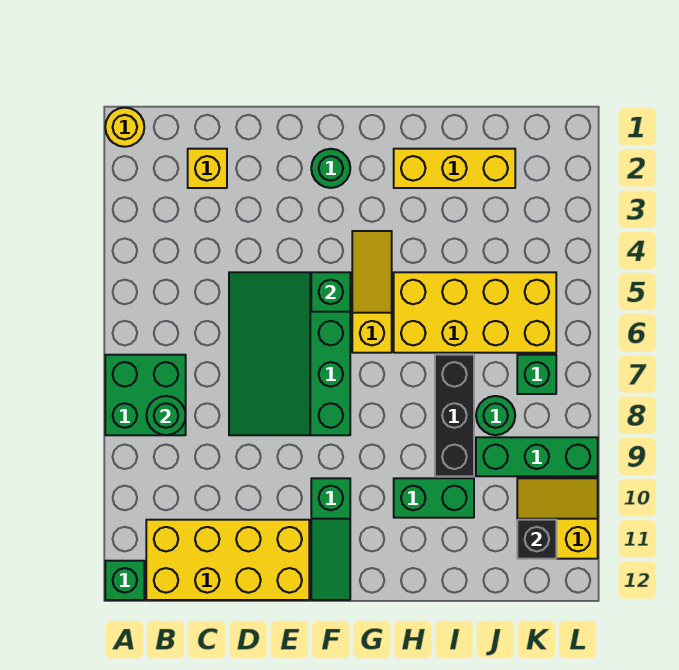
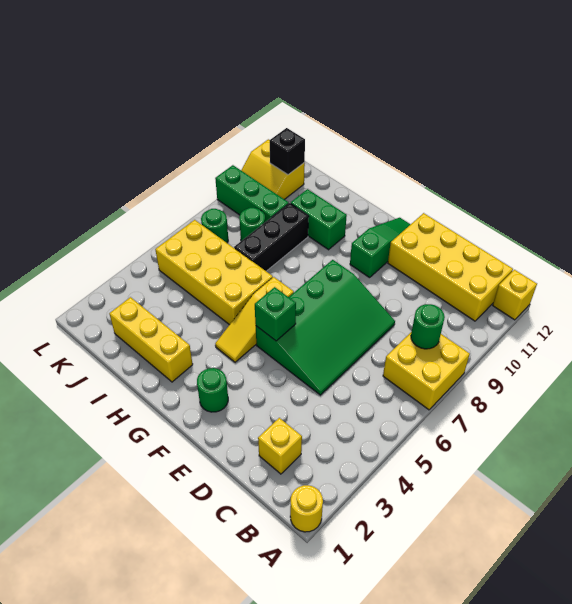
green 2x2 brick [105,355,186,435] -> yellow 2x2 brick [383,333,470,410]
green 1x1 brick [105,561,144,600] -> yellow 1x1 brick [493,270,537,320]
green 1x1 brick [517,355,556,394] -> green 1x1 round brick [201,209,228,243]

